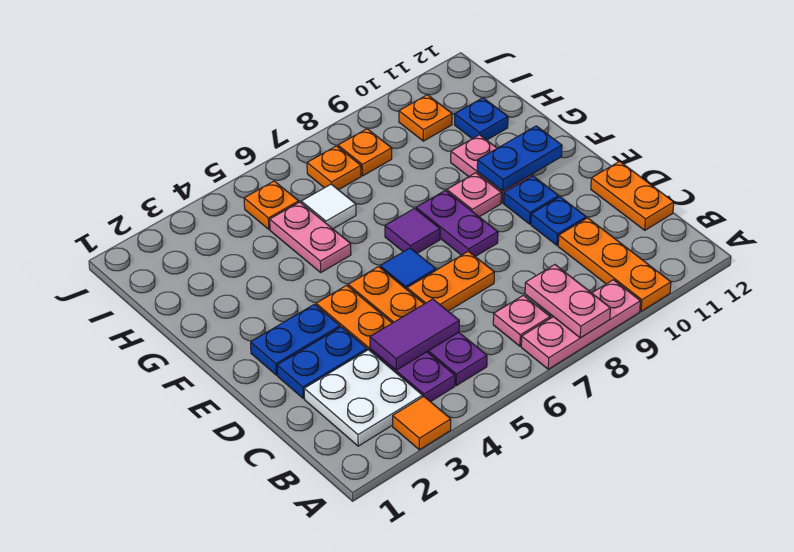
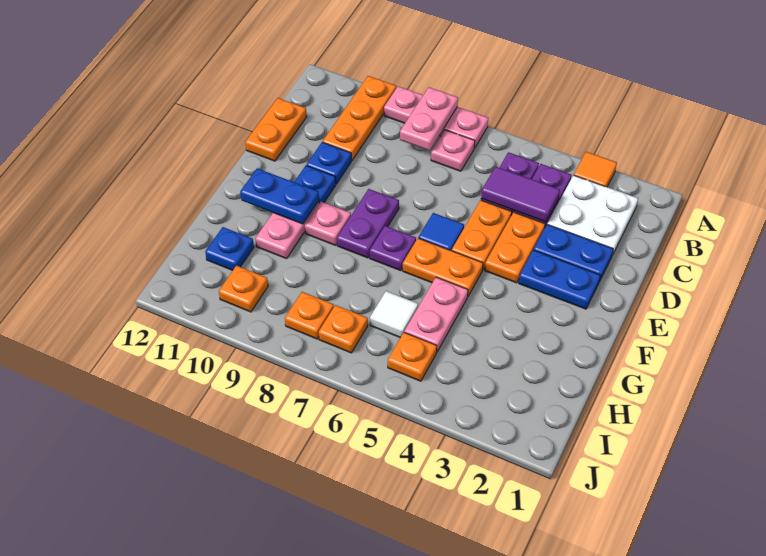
orange 1x2 plate [407,251,494,311] -> orange 1x2 plate moved to [403,238,483,296]
purple 1x1 tile [385,208,440,253] -> purple 1x1 plate [370,226,416,271]

